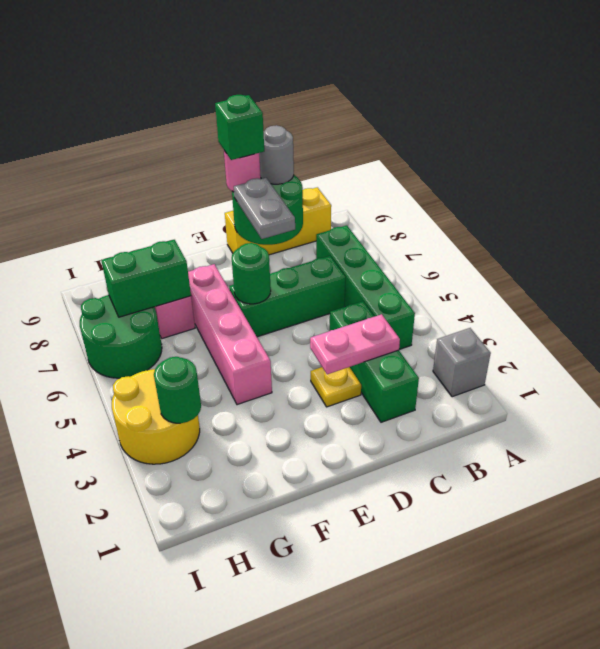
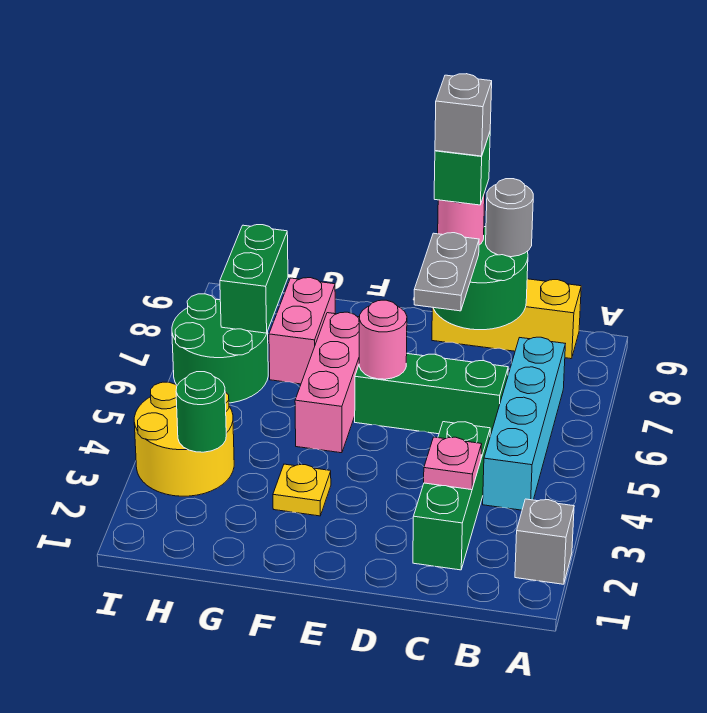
green 1x4 brick [316,226,415,350] -> cyan 1x4 brick [483,337,565,510]
pink 1x2 plate [310,314,400,374] -> pink 1x1 plate [424,437,482,490]
yellow 1x1 plate [311,367,361,407] -> yellow 1x1 plate moved to [273,464,331,516]
none -> grey 1x1 brick [435,74,492,156]
green 1x1 round brick [232,243,271,304] -> pink 1x1 round brick [359,300,407,379]
pink 1x4 brick [188,264,272,405] -> pink 1x3 brick [295,312,360,453]
green 1x2 brick [101,240,191,317] -> green 1x2 brick turned to [220,225,288,333]

